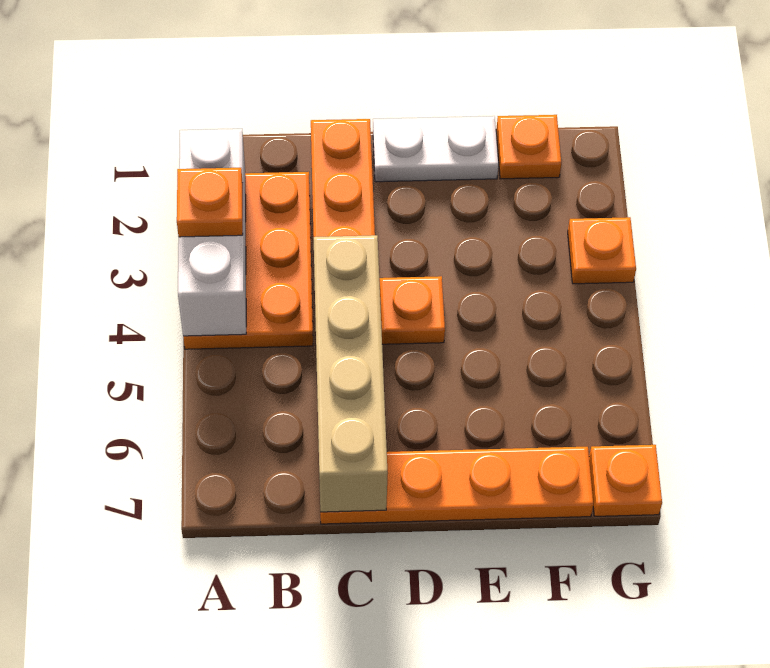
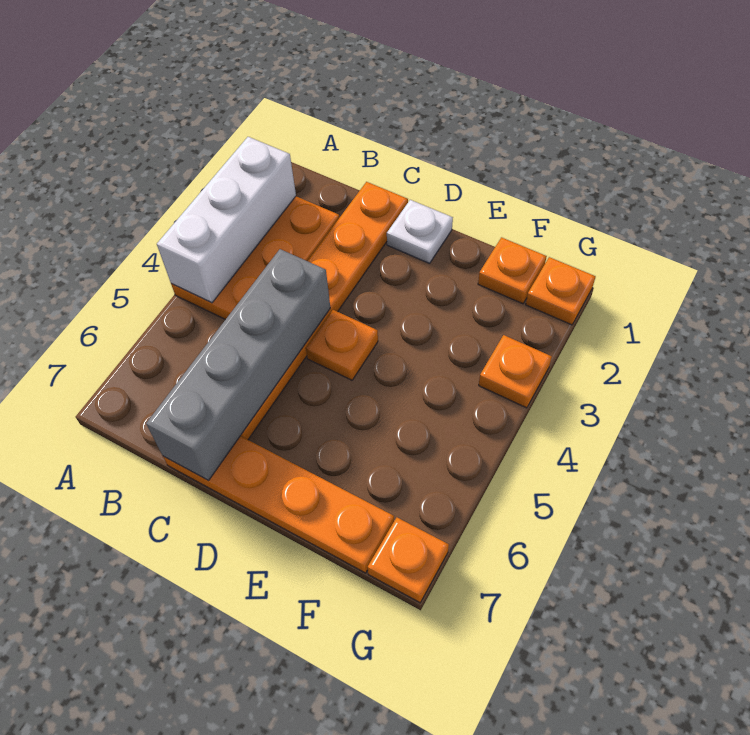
orange 1x1 plate [177,168,243,237] -> orange 1x1 plate moved to [526,257,596,325]
tan 1x4 brick [314,235,388,512] -> grey 1x4 brick [146,249,330,481]
white 1x2 plate [373,116,498,182] -> white 1x1 plate [387,200,453,263]

